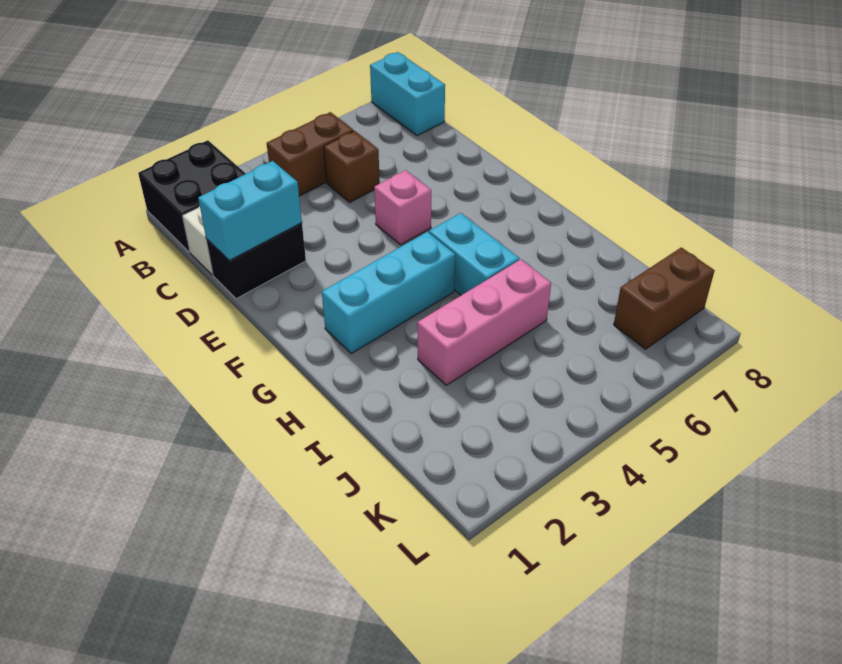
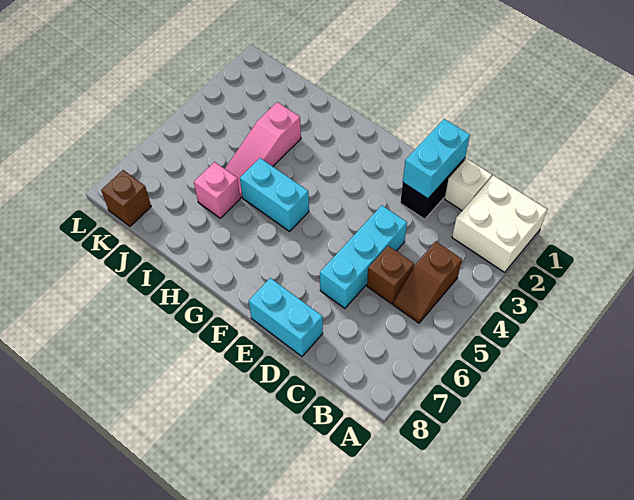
black 2x2 brick [138,140,246,252] -> white 2x2 brick [452,175,547,272]
cyan 1x2 brick [370,52,445,136] -> cyan 1x2 brick moved to [249,278,323,356]
brown 1x2 brick [267,112,353,196] -> brown 1x2 slope [393,241,462,323]
pink 1x1 brick [374,170,431,245] -> pink 1x1 brick moved to [194,162,240,218]
cyan 1x3 brick [322,232,455,354] -> cyan 1x3 brick moved to [320,205,407,308]
pink 1x3 brick [417,259,551,385] -> pink 1x3 slope [225,102,301,197]
brown 1x2 brick [614,247,715,349] -> brown 1x1 brick [101,170,151,226]

